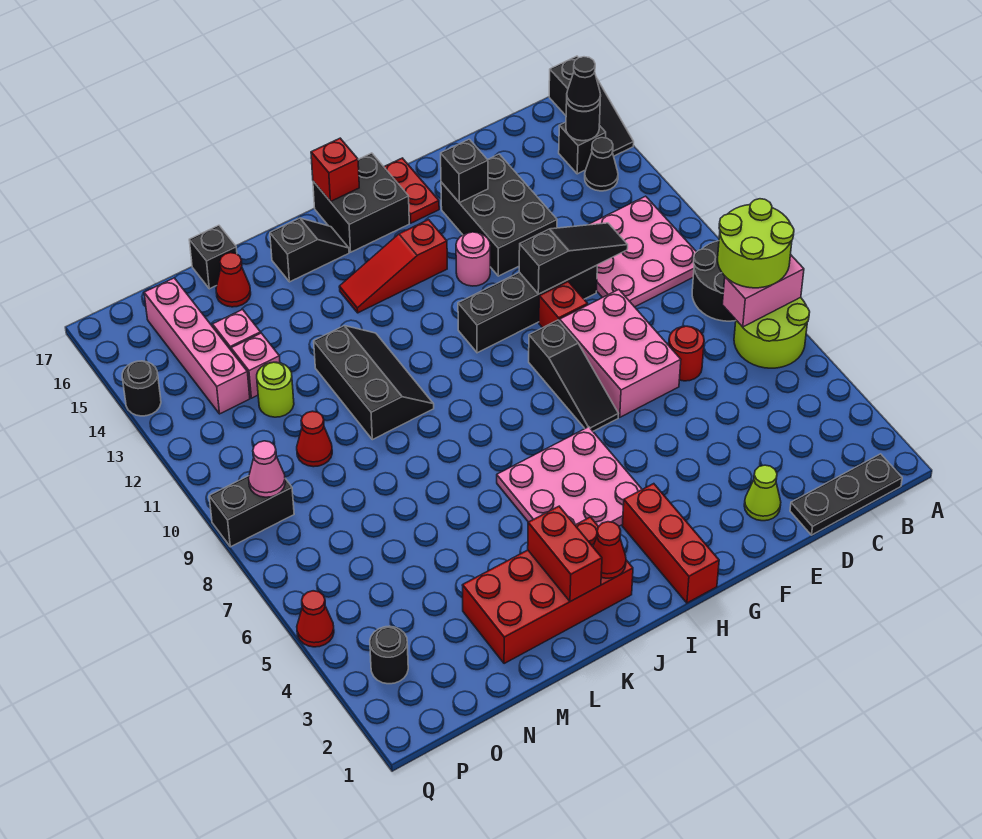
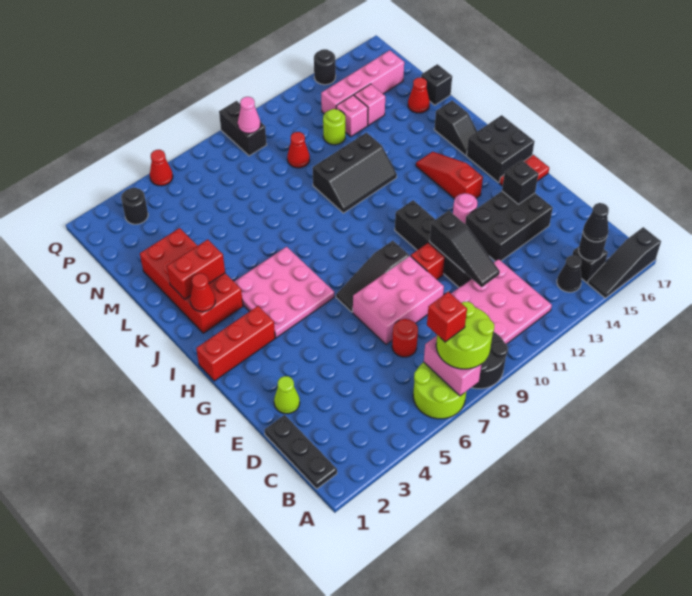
red 1x1 brick [311,138,359,202] -> red 1x1 brick moved to [427,292,467,342]

